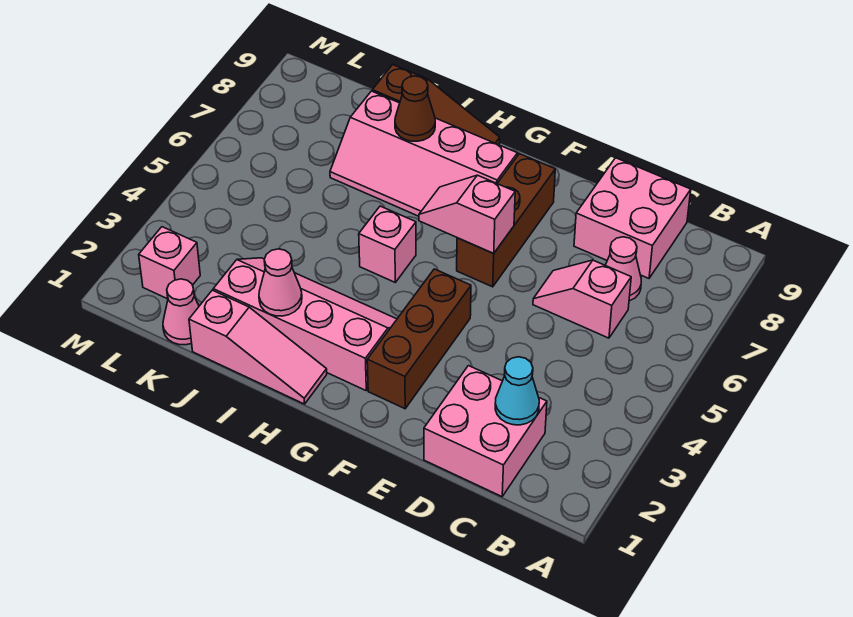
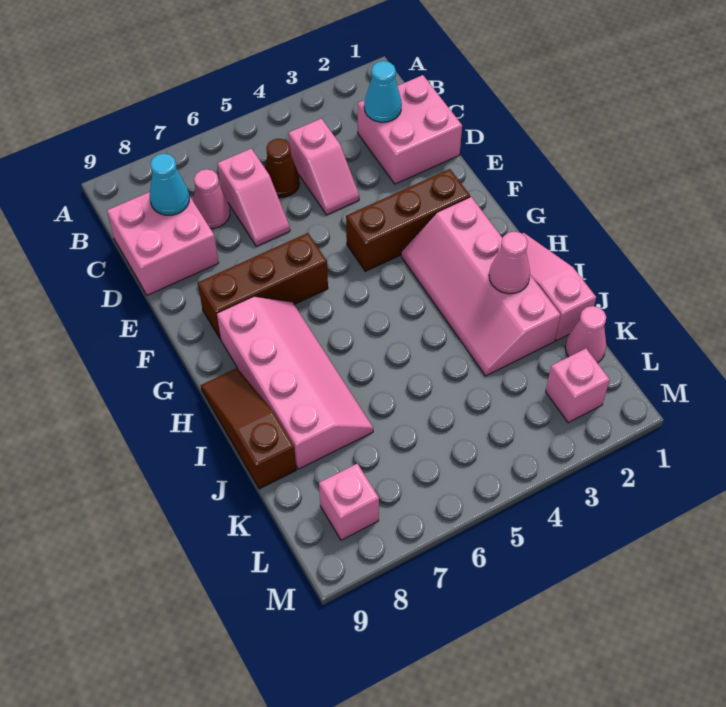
none -> cyan 1x1 cone [150,154,189,215]
pink 1x2 slope [419,175,515,253] -> pink 1x2 slope moved to [289,119,359,215]
pink 1x1 brick [359,206,416,282] -> pink 1x1 brick moved to [319,464,379,540]
brown 1x1 cone [395,76,435,141] -> brown 1x1 cone moved to [265,139,300,198]

